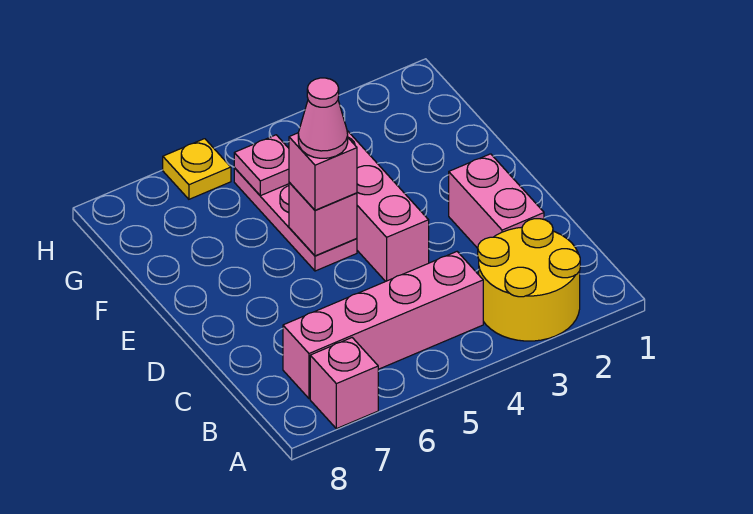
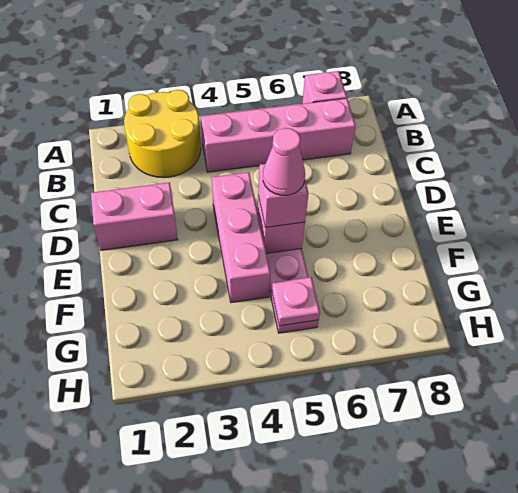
pink 1x2 brick [449,154,544,248] -> pink 1x2 brick turned to [91,183,178,250]
yellow 1x1 plate [163,139,231,199] -> none

